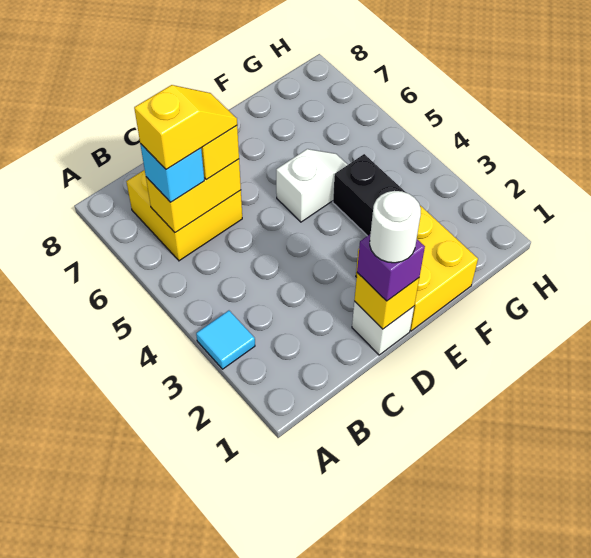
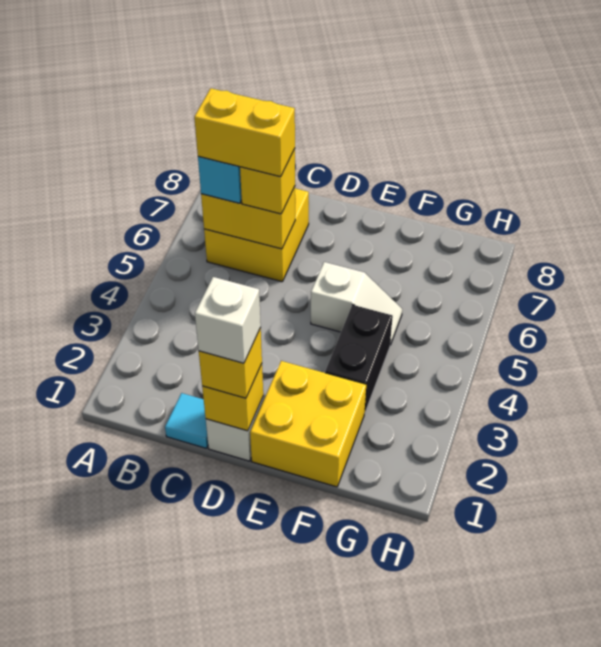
cyan 1x1 tile [196,311,255,369] -> cyan 1x1 tile moved to [165,393,208,448]
yellow 1x2 slope [134,85,237,169] -> yellow 1x2 brick [194,88,295,177]
purple 1x1 brick [357,235,425,301] -> yellow 1x1 brick [199,328,262,398]
white 1x1 round brick [370,191,421,263] -> white 1x1 brick [195,277,261,363]

